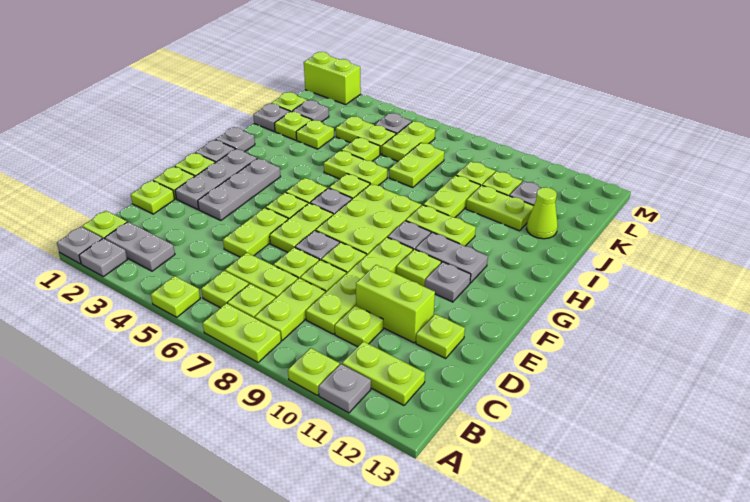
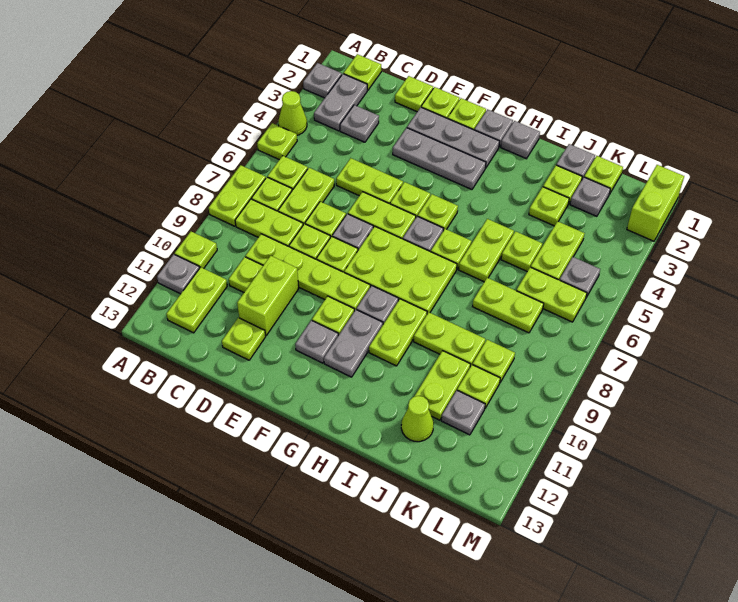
grey 1x1 plate [57,227,102,264] -> grey 1x1 plate moved to [340,105,379,142]
none -> lime 1x1 cone [279,91,307,135]

